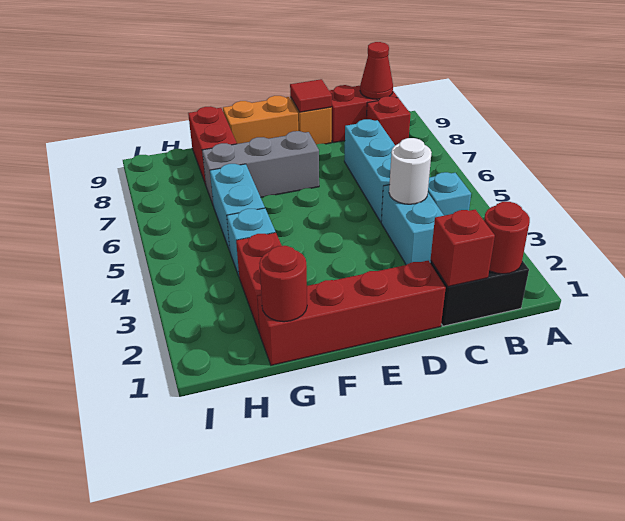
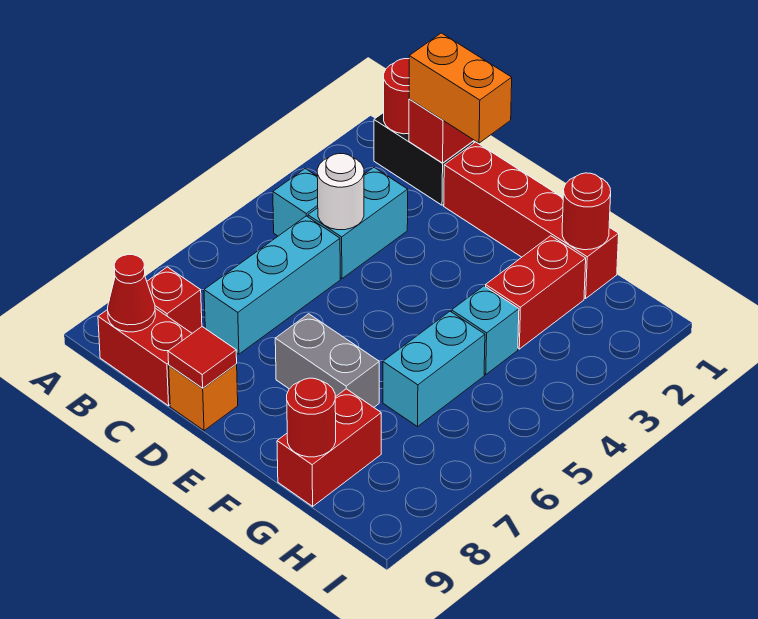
grey 1x3 brick [202,131,319,204] -> grey 1x2 brick [275,314,379,407]
orange 1x2 brick [223,96,298,144] -> orange 1x2 brick moved to [409,33,512,143]
none -> red 1x1 round brick [287,378,336,457]

